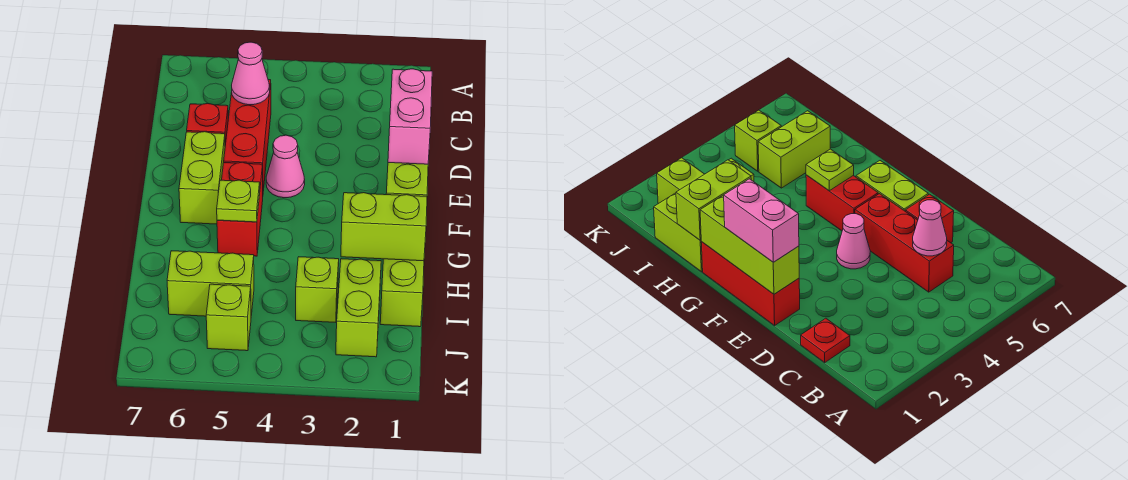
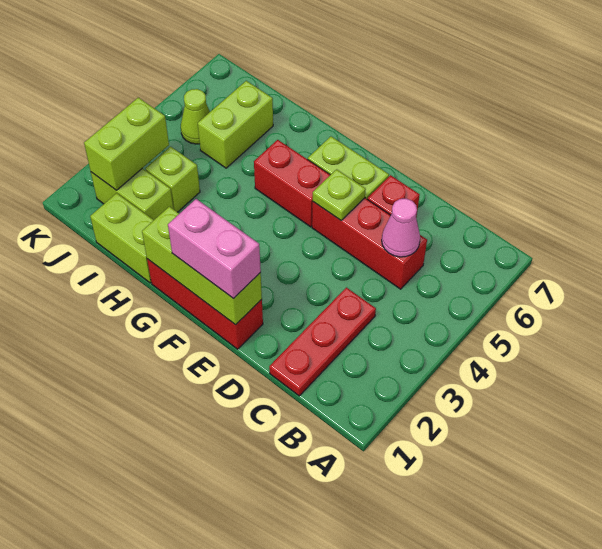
red 1x1 plate [801,318,850,362] -> red 1x3 plate [269,288,376,396]
pink 1x1 cone [266,135,305,198] -> none
lime 1x1 plate [217,180,260,222] -> lime 1x1 plate moved to [313,169,366,220]
lime 1x2 brick [341,193,427,261] -> lime 1x2 brick moved to [84,98,169,190]
lime 1x1 brick [206,284,251,351] -> lime 1x1 cone [181,89,210,144]

